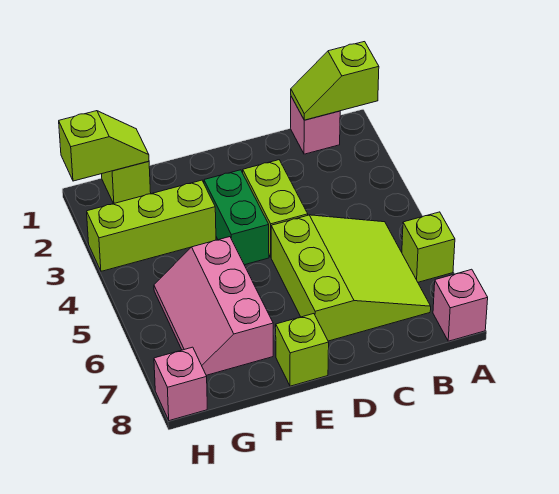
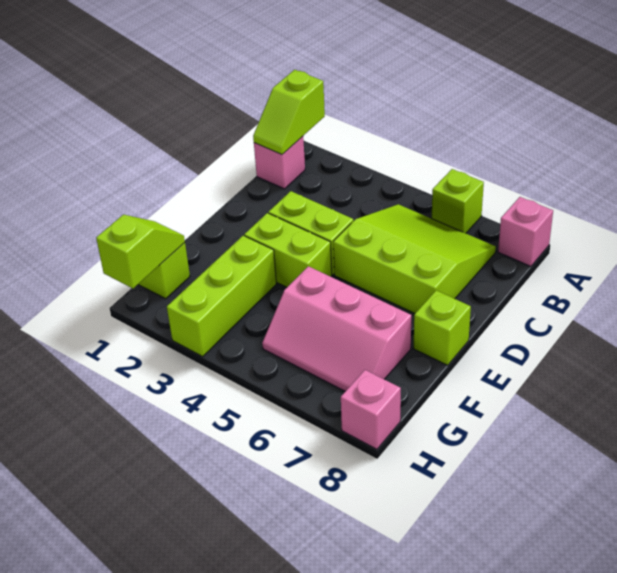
green 1x2 brick [204,170,269,265] -> lime 1x2 brick [244,213,332,287]

